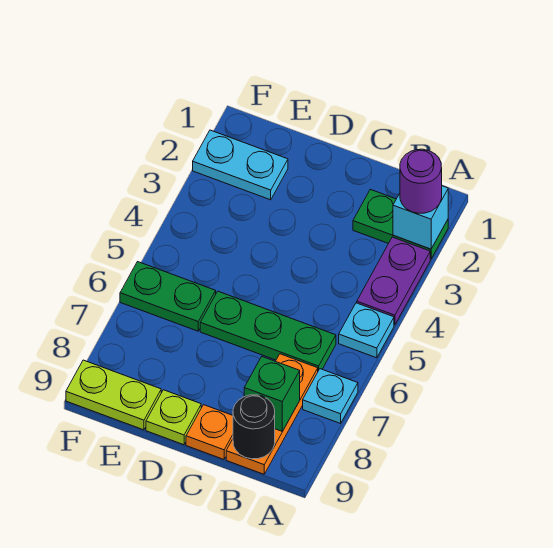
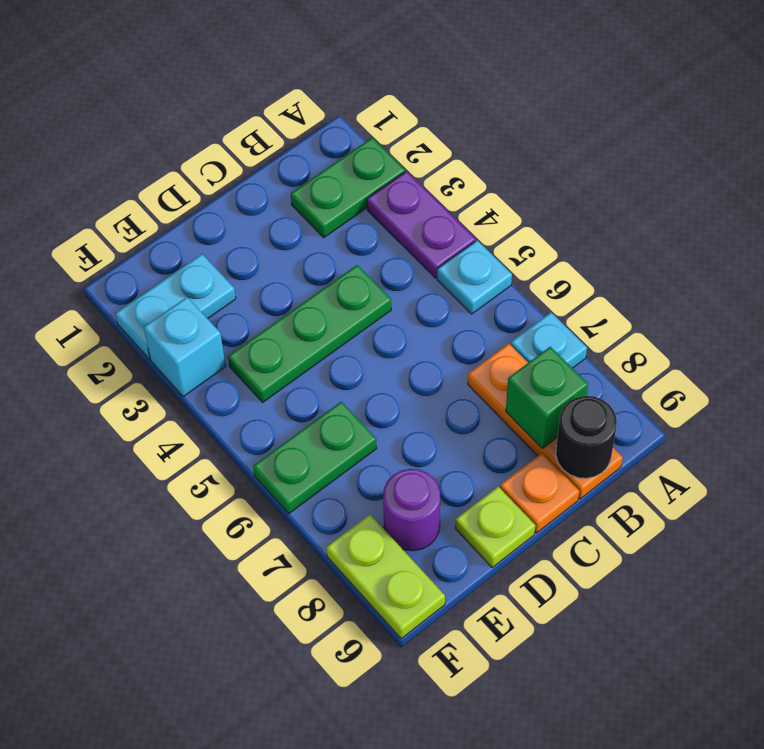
cyan 1x1 brick [393,186,448,249] -> cyan 1x1 brick moved to [144,297,226,397]
purple 1x1 round brick [400,149,442,213] -> purple 1x1 round brick moved to [383,469,440,551]
green 1x3 plate [200,291,336,371] -> green 1x3 plate moved to [228,265,391,402]
lime 1x2 plate [66,360,161,430] -> lime 1x2 plate turned to [326,514,445,639]

